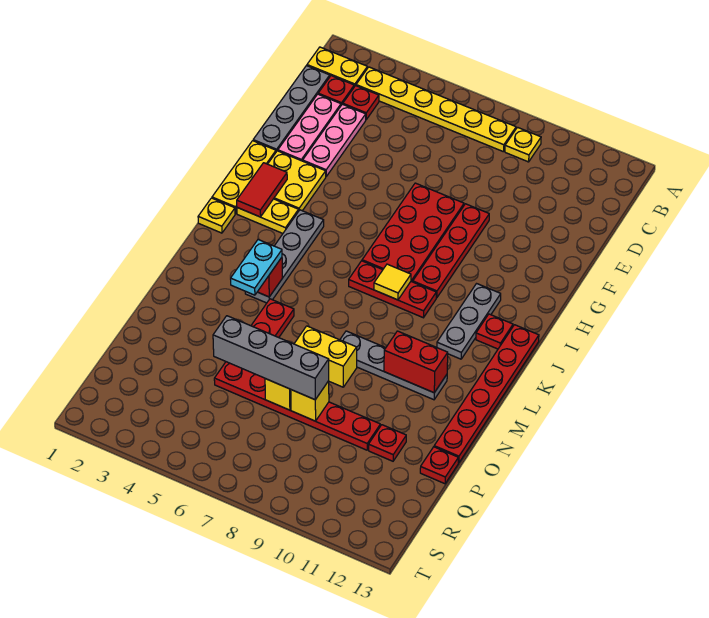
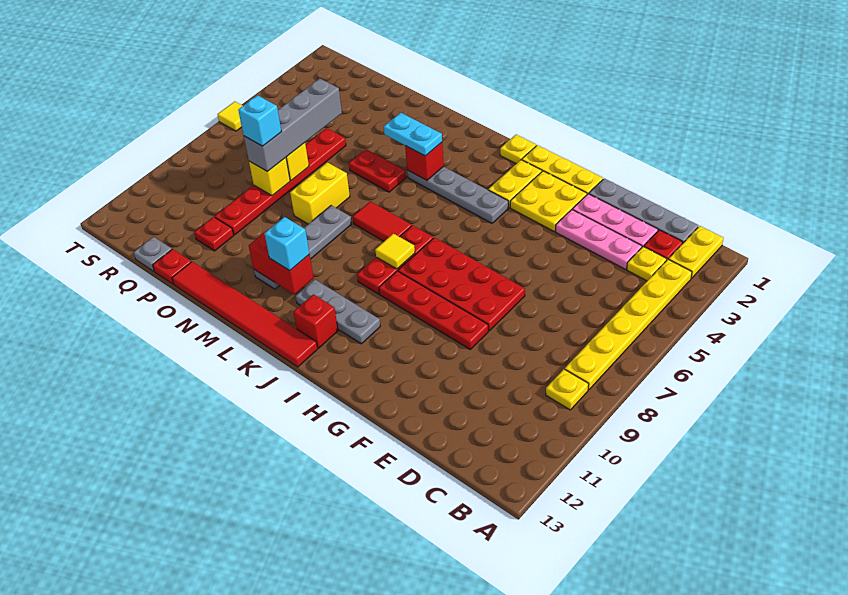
red 1x1 plate [343,86,379,120] -> yellow 1x1 plate [627,247,667,281]
red 1x2 tile [237,163,287,217] -> red 1x2 tile moved to [353,201,412,241]
red 1x1 plate [476,314,513,349] -> red 1x1 brick [294,294,338,348]
red 1x6 plate [434,325,539,463] -> red 1x6 tile [172,262,318,367]
none -> cyan 1x1 brick [264,217,309,271]
red 1x2 brick [384,331,448,393] -> red 1x2 brick turned to [249,230,314,294]
none -> cyan 1x1 brick [238,95,281,146]
none -> grey 1x1 plate [134,237,172,271]
none -> yellow 1x1 tile [217,101,243,131]

